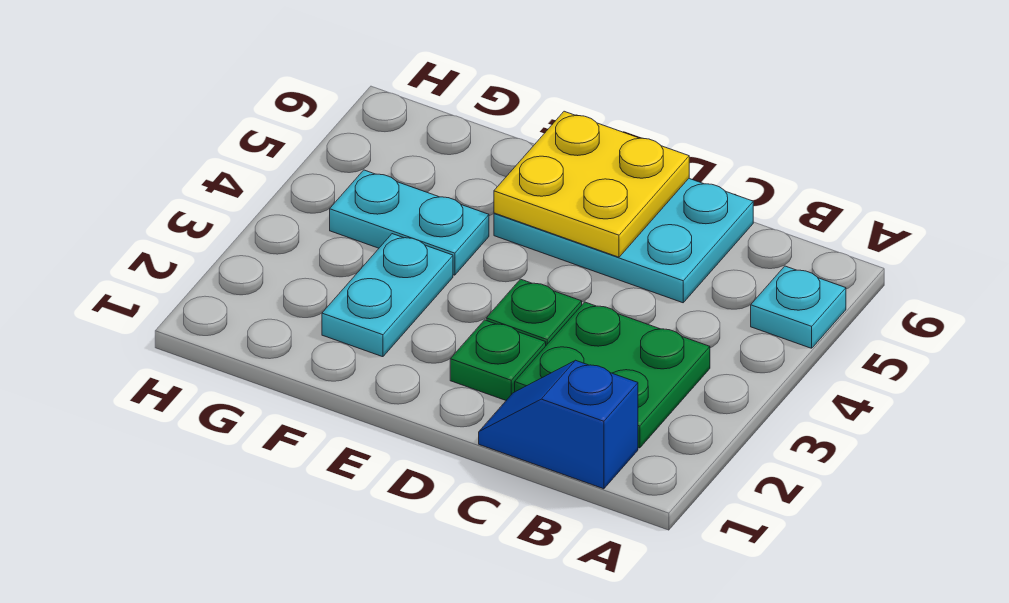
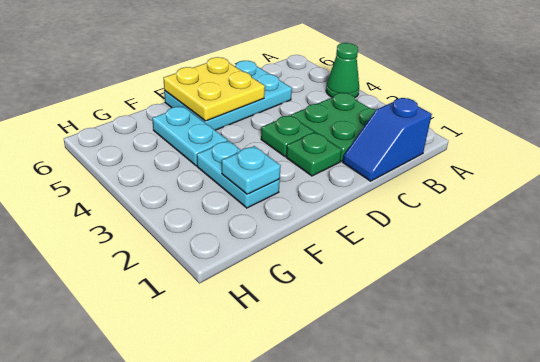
none -> green 1x1 cone [326,43,359,97]
cyan 1x1 plate [751,266,846,348] -> cyan 1x1 plate moved to [222,146,281,194]
cyan 1x2 plate [330,170,489,275] -> cyan 1x2 plate turned to [152,107,227,166]

